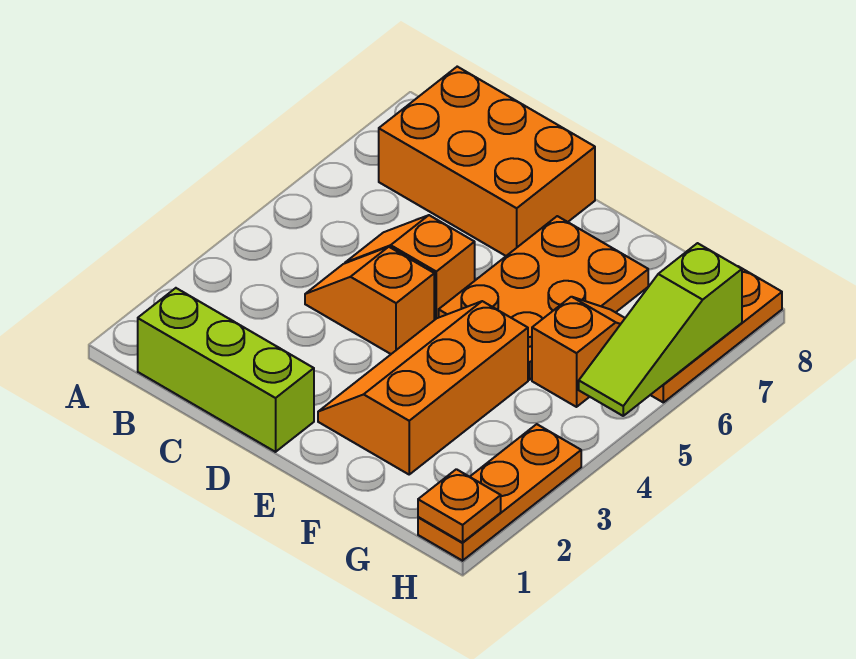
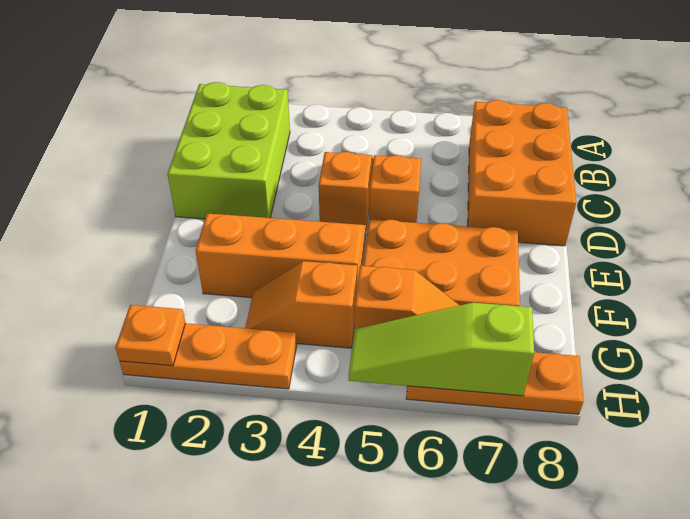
lime 1x3 brick [138,288,314,452] -> lime 2x3 brick [168,82,290,219]
none -> orange 1x2 slope [245,261,357,348]

